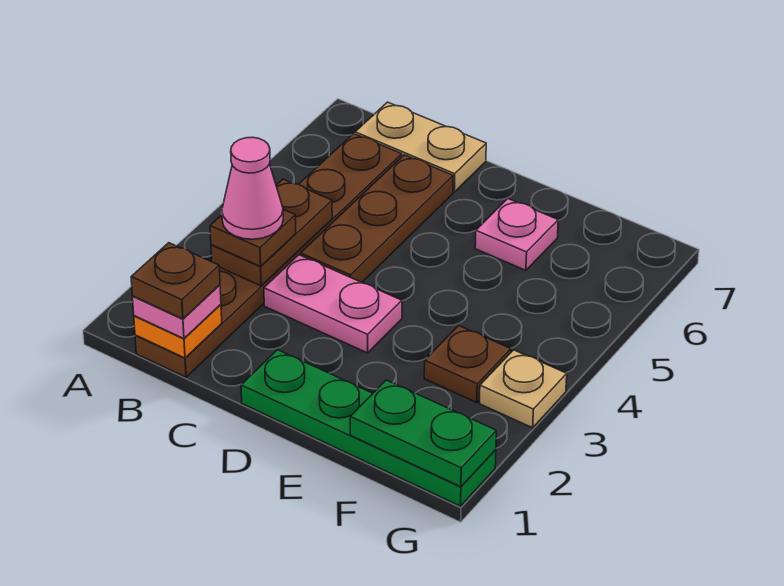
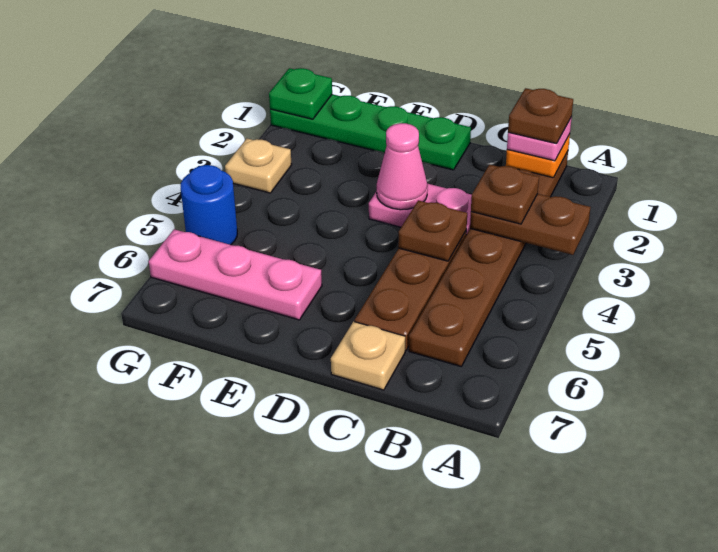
brown 1x2 plate [211,179,332,286] -> brown 1x2 plate turned to [470,194,590,255]
pink 1x1 cone [222,137,283,239] -> pink 1x1 cone moved to [377,123,428,210]
tan 1x2 plate [355,102,486,192] -> tan 1x1 plate [331,322,405,390]
pink 1x1 plate [475,199,558,270] -> pink 1x3 plate [149,229,322,320]
green 1x2 plate [350,380,496,487] -> green 1x1 plate [269,68,332,119]
brown 1x1 plate [424,326,511,402] -> brown 1x1 plate moved to [398,200,467,261]
none -> blue 1x1 round brick [181,165,237,245]

